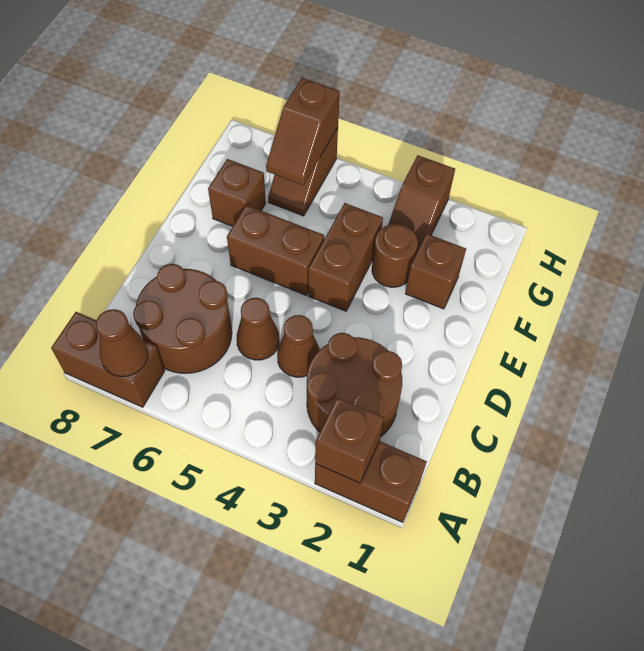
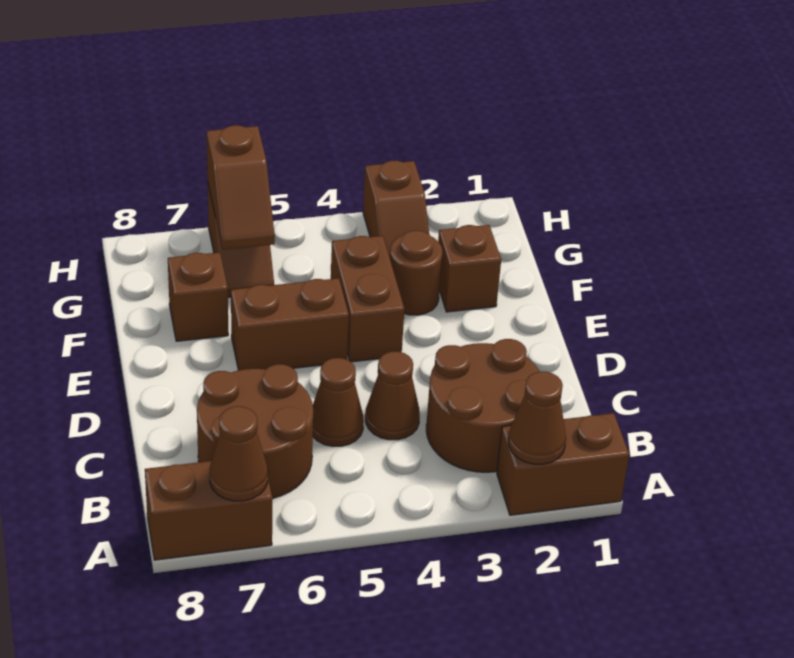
brown 1x1 brick [315,398,384,483] -> brown 1x1 cone [508,372,566,464]

